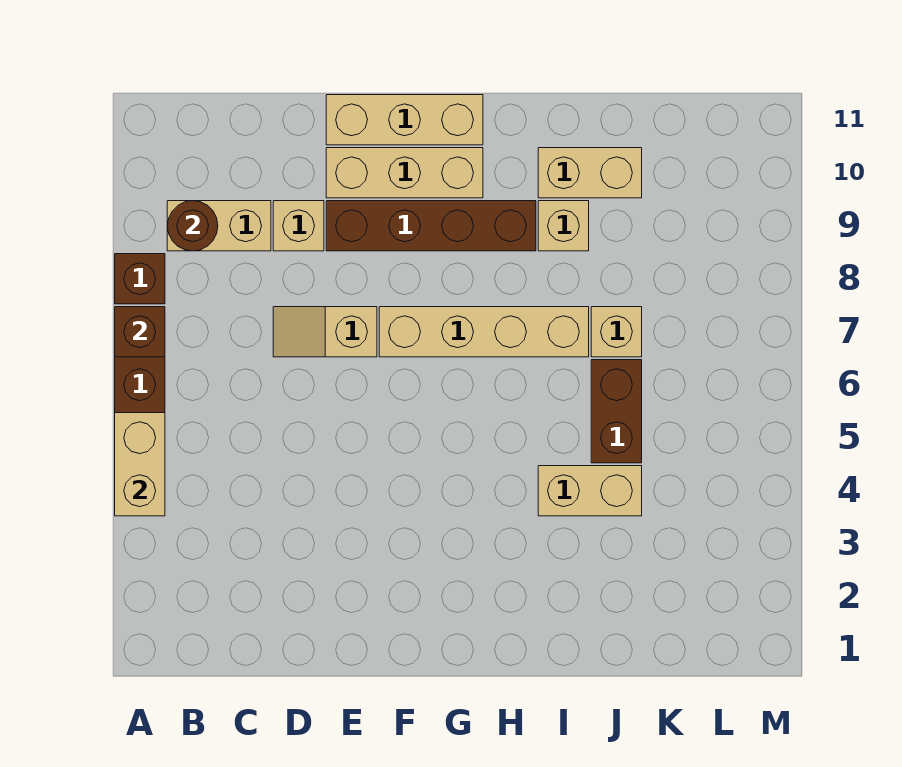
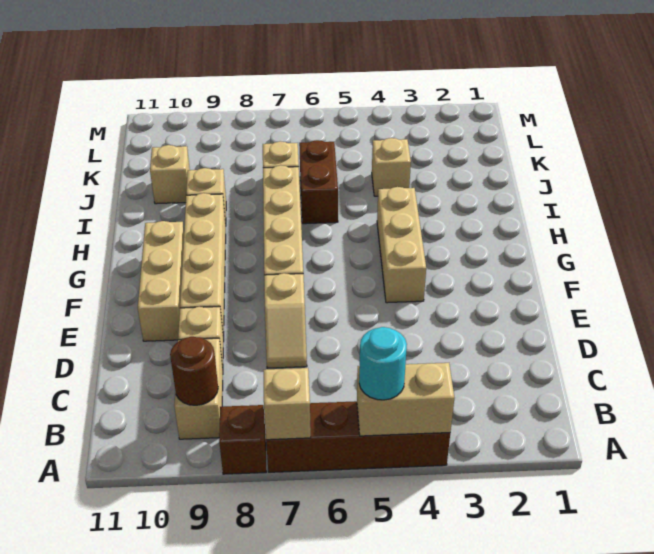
none -> cyan 1x1 round brick [359,327,407,400]
brown 1x1 brick [115,307,165,357] -> tan 1x1 brick [263,368,311,440]
brown 1x4 brick [326,201,536,251] -> tan 1x4 brick [180,193,226,337]
tan 1x3 brick [326,95,483,145] -> tan 1x3 brick moved to [377,187,426,303]
tan 1x2 brick [538,466,642,516] -> tan 1x1 brick [372,138,411,196]
tan 1x2 brick [538,148,642,198] -> tan 1x1 brick [150,145,190,204]
brown 1x2 brick [591,360,642,463] -> brown 1x2 brick turned to [299,140,338,224]

